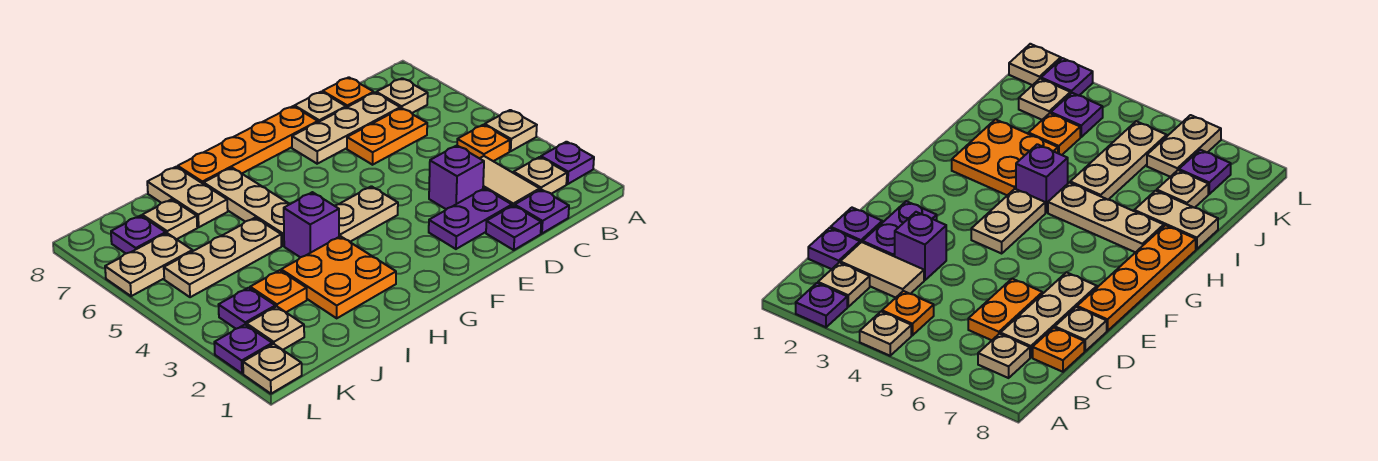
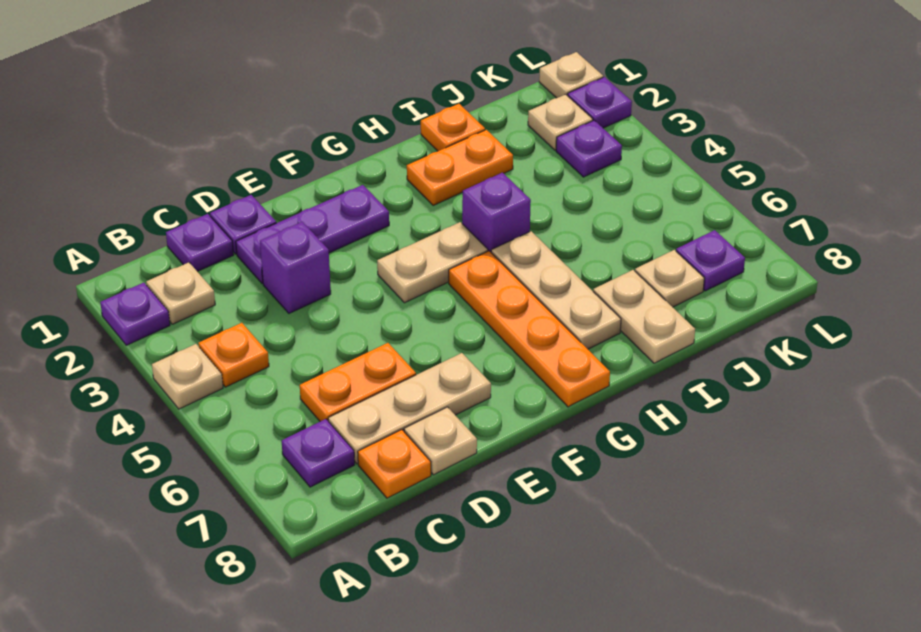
tan 1x1 plate [376,78,428,113] -> purple 1x1 plate [282,419,355,487]
tan 1x2 tile [480,156,540,206] -> none
purple 1x2 plate [429,188,512,249] -> purple 1x3 plate [236,185,389,283]
orange 1x4 plate [178,106,318,184] -> orange 1x4 plate turned to [449,251,610,407]
orange 2x2 plate [281,236,396,318] -> orange 1x2 plate [407,130,513,206]
tan 1x3 plate [164,218,281,297] -> none
orange 1x1 plate [250,270,307,312] -> orange 1x1 plate moved to [421,104,485,151]
tan 1x2 plate [105,233,193,296] -> none

